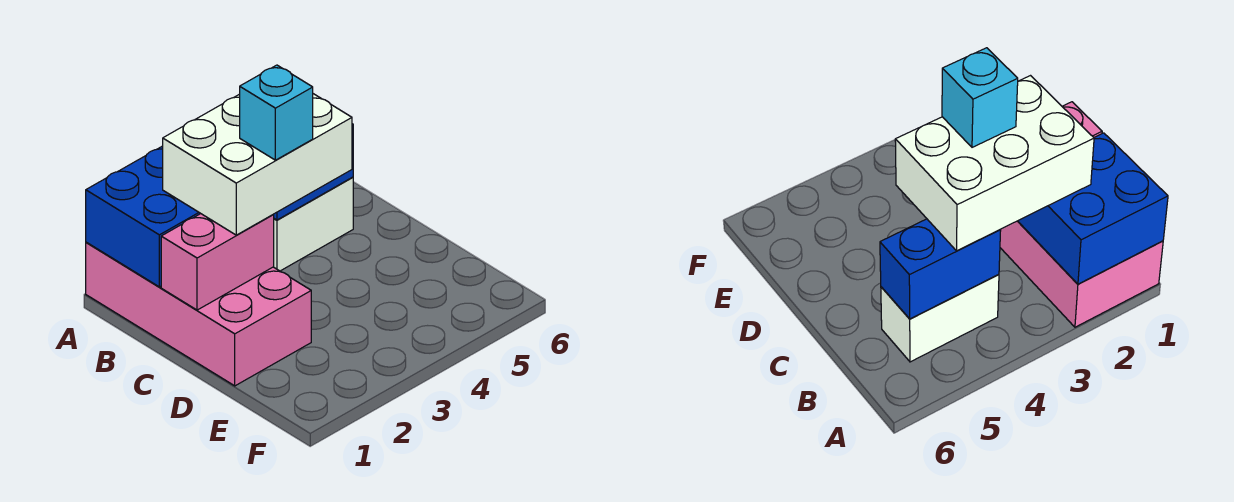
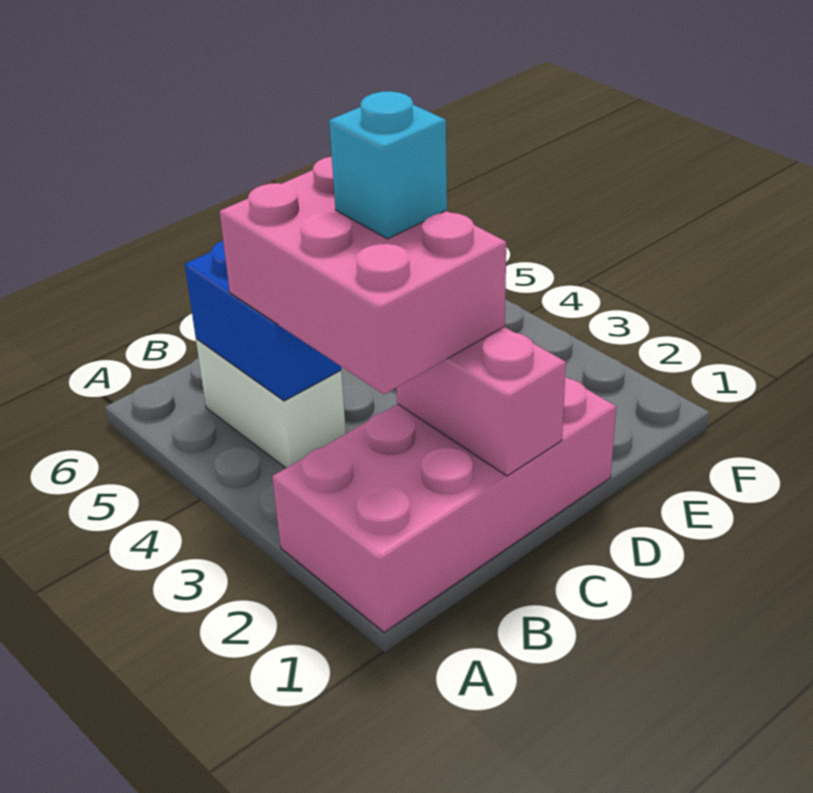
blue 2x2 brick [86,146,201,287] -> none
white 2x3 brick [163,94,352,235] -> pink 2x3 brick [219,156,506,394]

